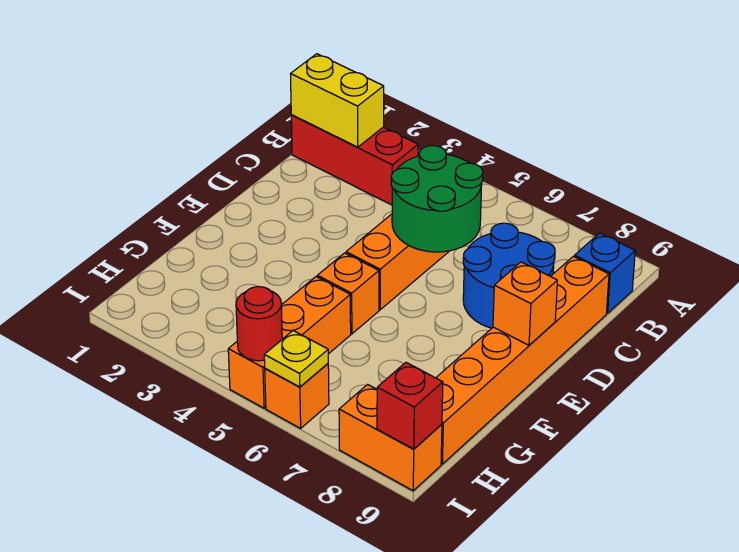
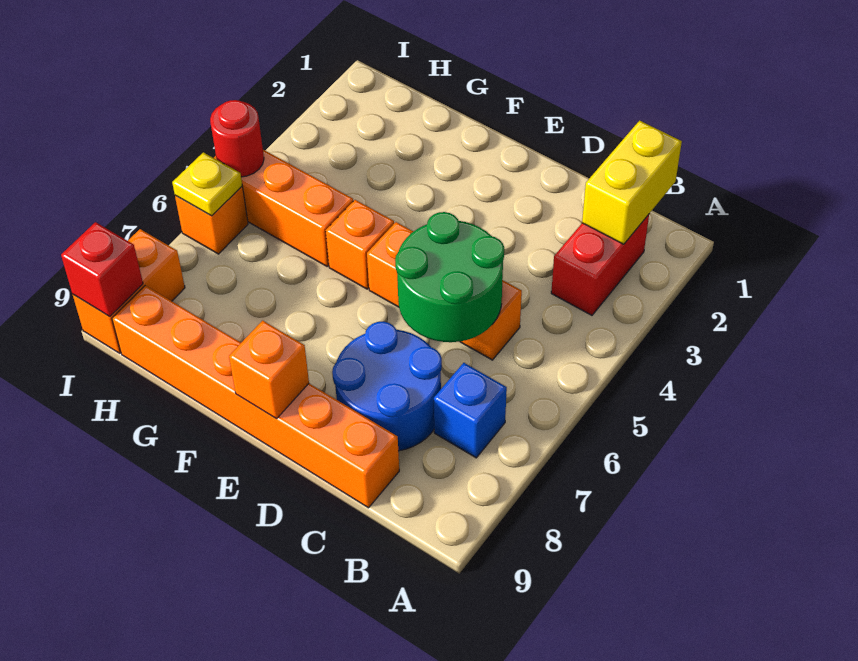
red 1x3 brick [291,115,418,205] -> red 1x2 brick [551,215,649,315]
blue 1x1 brick [575,233,635,313] -> blue 1x1 brick moved to [434,363,507,458]

